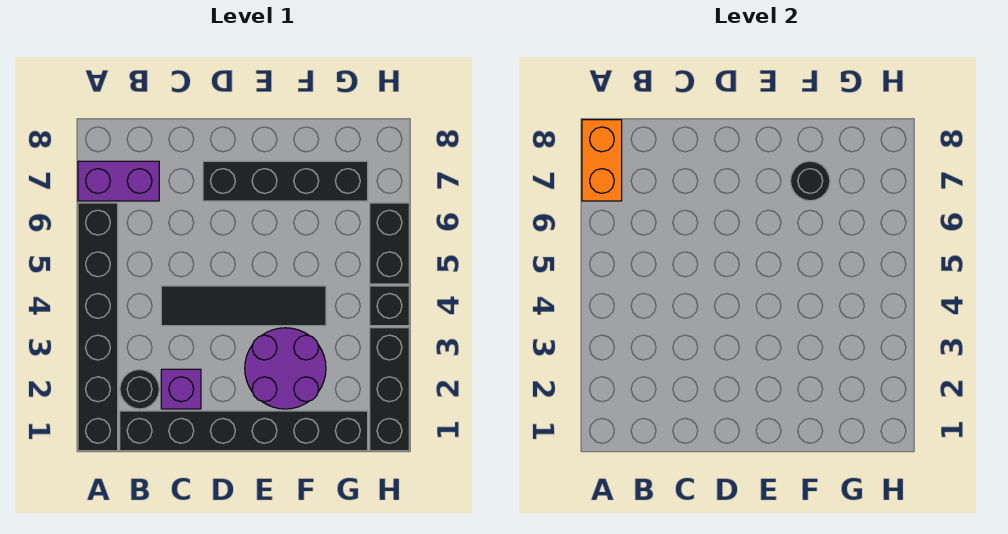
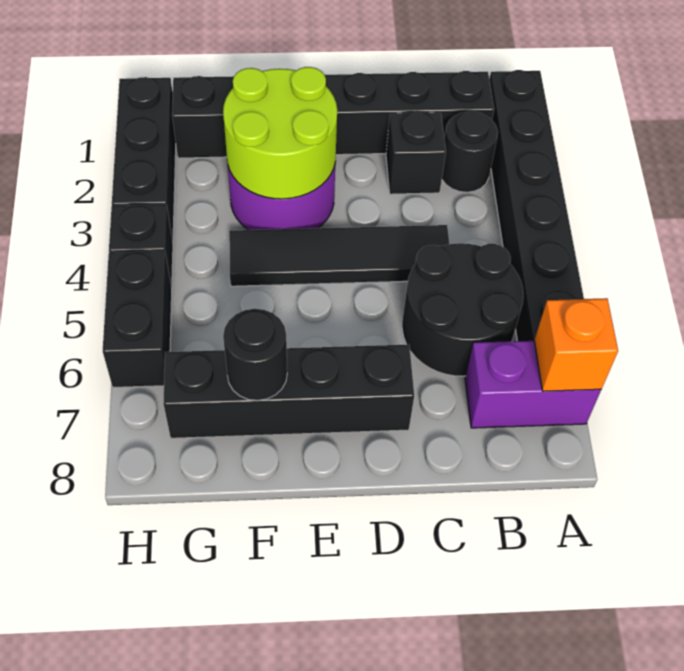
orange 1x2 brick [582,120,622,201] -> orange 1x1 brick [534,298,618,391]
none -> black 2x2 round brick [402,243,523,376]
purple 1x1 brick [161,369,201,409] -> black 1x1 brick [386,112,446,194]
none -> lime 2x2 round brick [223,67,337,199]

